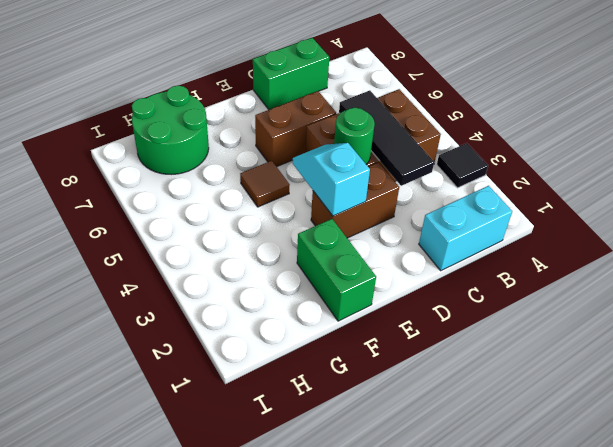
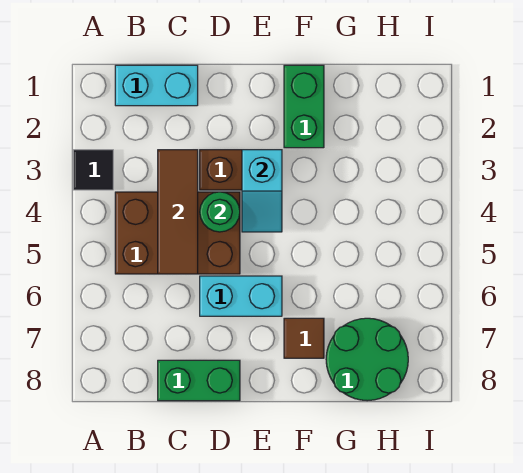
black 1x3 tile [339,90,434,186] -> brown 1x3 tile [158,150,198,274]
brown 1x2 brick [255,91,336,167] -> cyan 1x2 brick [200,276,282,316]
brown 1x1 tile [240,161,290,207] -> brown 1x1 tile moved to [284,318,324,358]

